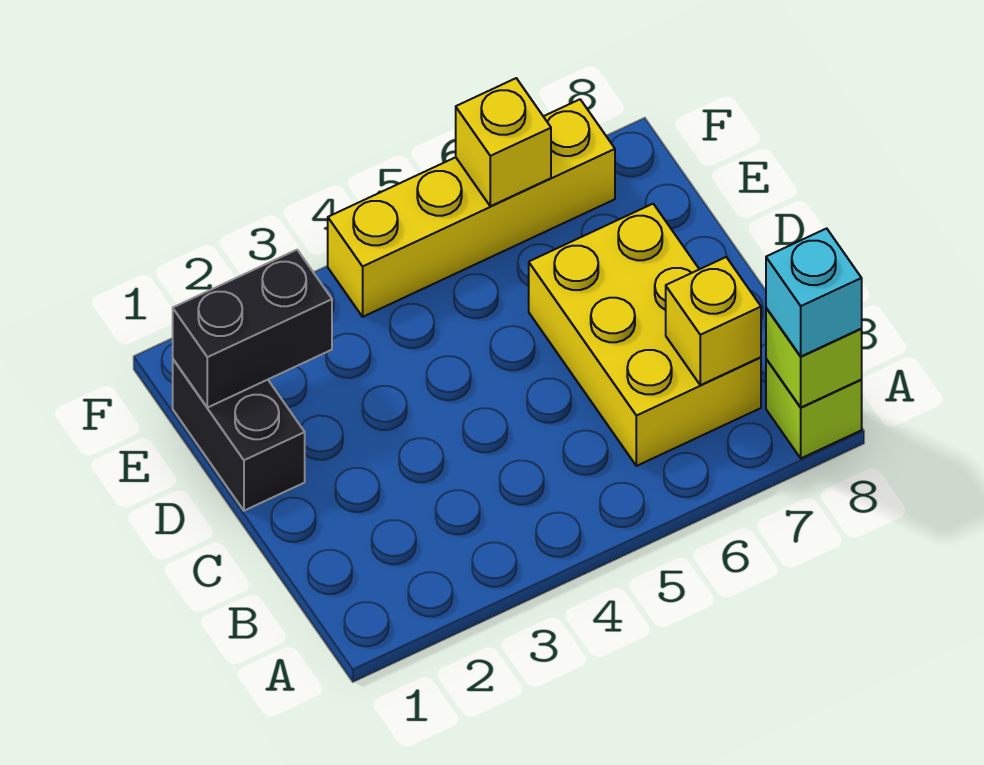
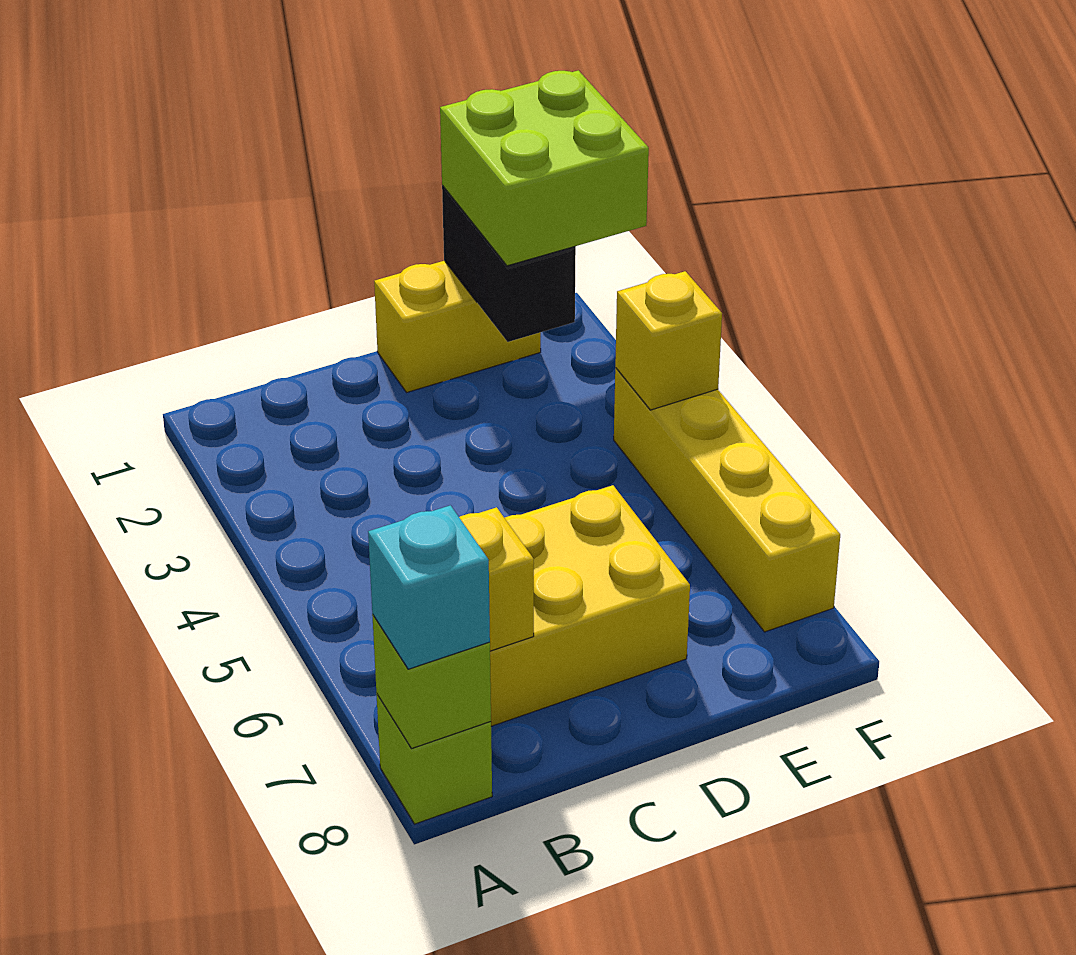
black 1x2 brick [173,360,305,511] -> yellow 1x2 brick [374,261,541,393]
none -> lime 2x2 brick [440,70,649,266]
yellow 1x1 brick [456,78,551,206] -> yellow 1x1 brick moved to [615,271,722,410]

